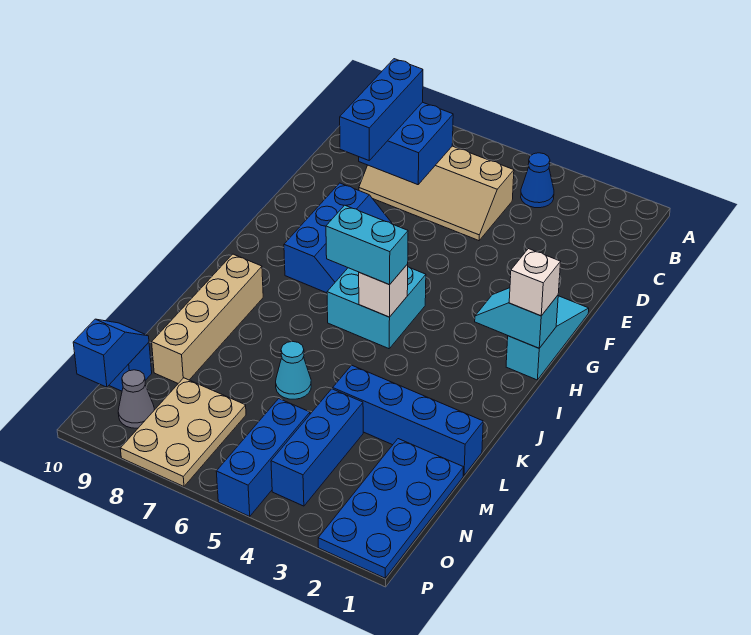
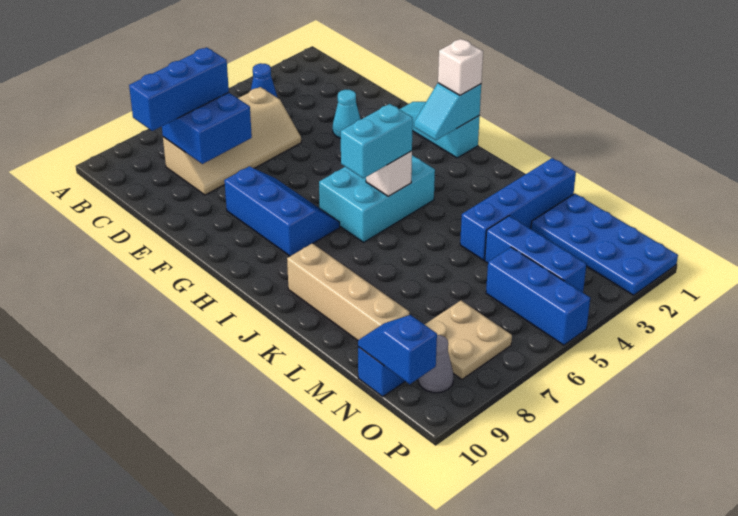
blue 1x3 brick [340,59,423,160] -> blue 1x3 brick turned to [129,47,229,131]
cyan 2x2 brick [327,267,426,349] -> cyan 2x3 brick [319,155,435,242]
cyan 1x1 cone [276,341,311,399] -> cyan 1x1 cone moved to [333,90,361,138]
tan 2x3 plate [120,378,246,486] -> tan 2x2 plate [424,301,512,379]

